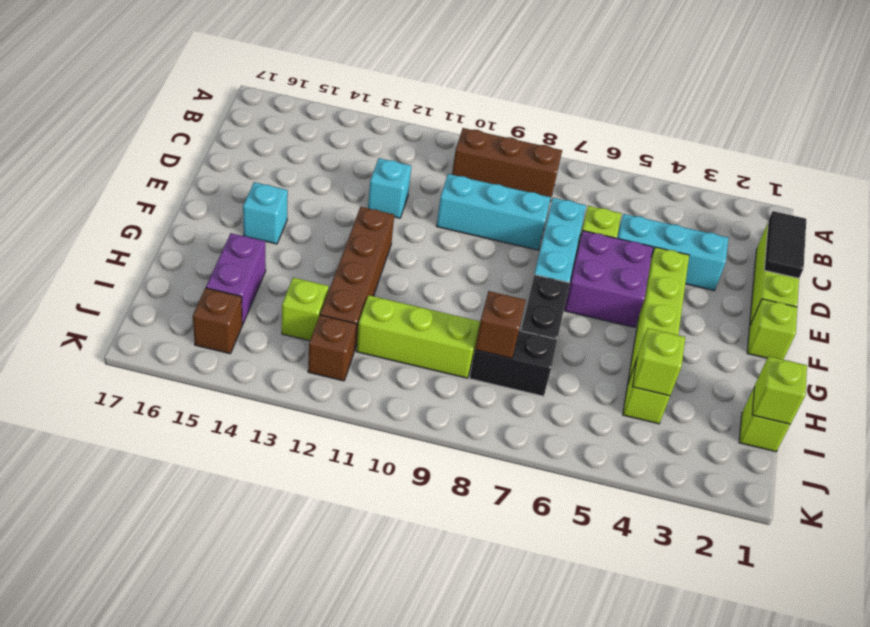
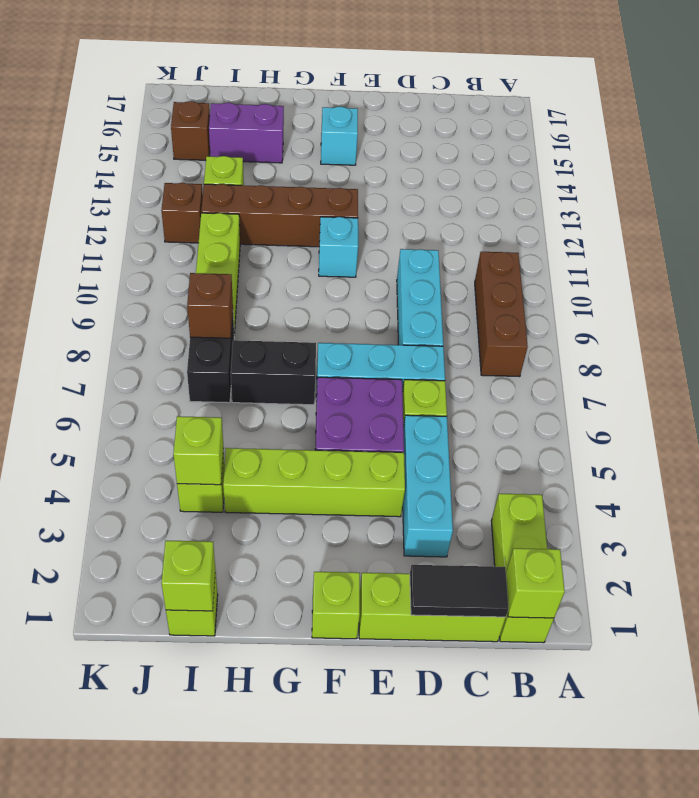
none -> lime 1x3 brick [491,493,554,643]
none -> lime 1x1 brick [506,548,565,618]
cyan 1x1 brick [368,158,411,218] -> cyan 1x1 brick moved to [319,217,358,277]

